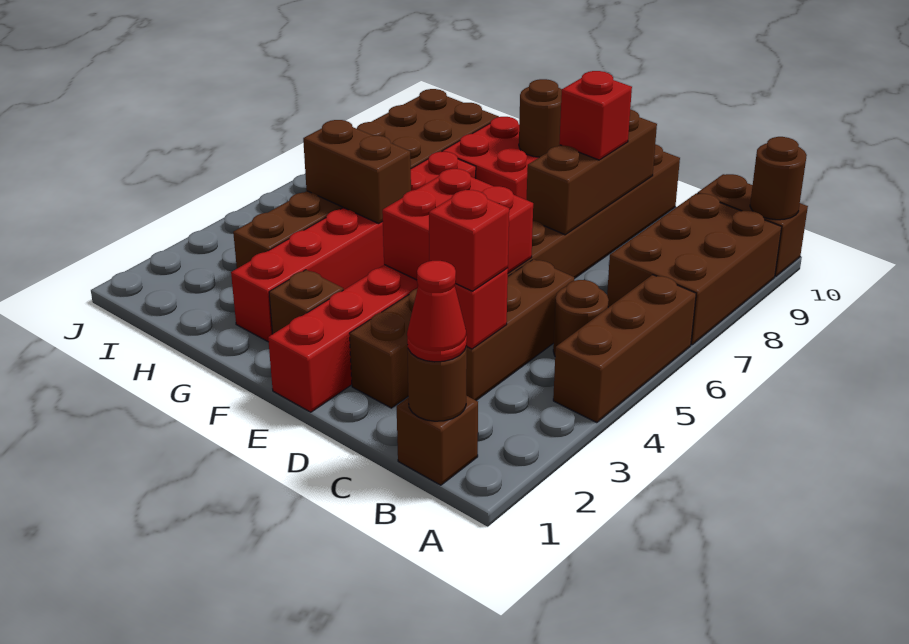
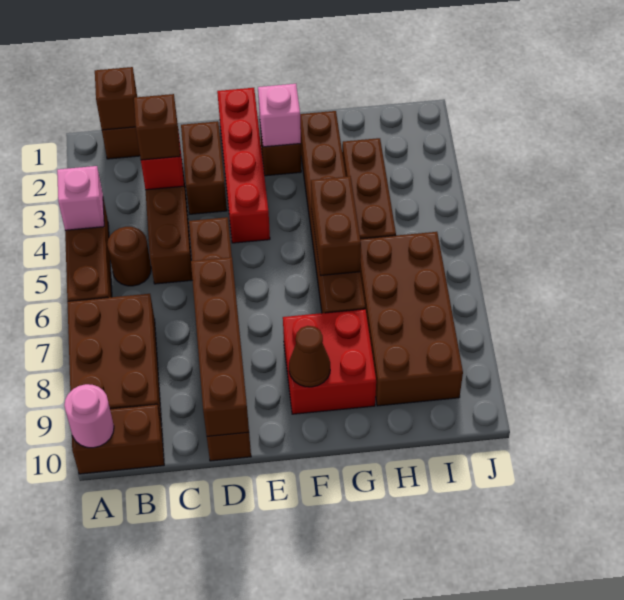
none -> pink 1x1 brick [57,166,104,230]
brown 1x1 round brick [750,137,807,220] -> pink 1x1 round brick [64,384,114,448]
brown 1x1 round brick [407,346,467,421] -> brown 1x1 brick [95,67,137,130]
red 1x1 cone [407,261,467,362] -> none
red 1x1 brick [429,190,509,291] -> brown 1x1 brick [134,94,180,160]
red 2x2 brick [382,169,533,280] -> none
brown 1x3 brick [527,109,657,235] -> brown 1x4 brick [191,257,249,436]
red 1x1 brick [559,71,632,160] -> none
none -> pink 1x1 brick [258,84,301,147]
brown 1x1 round brick [519,79,562,157] -> brown 1x1 cone [289,326,330,387]
red 1x6 brick [231,152,476,342] -> brown 1x6 brick [300,111,365,313]
brown 1x2 brick [303,120,411,223] -> brown 1x2 brick turned to [311,176,361,276]

